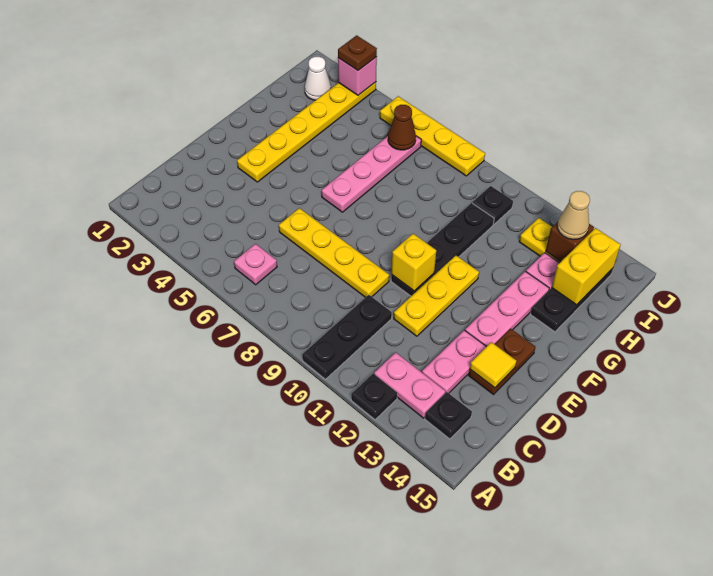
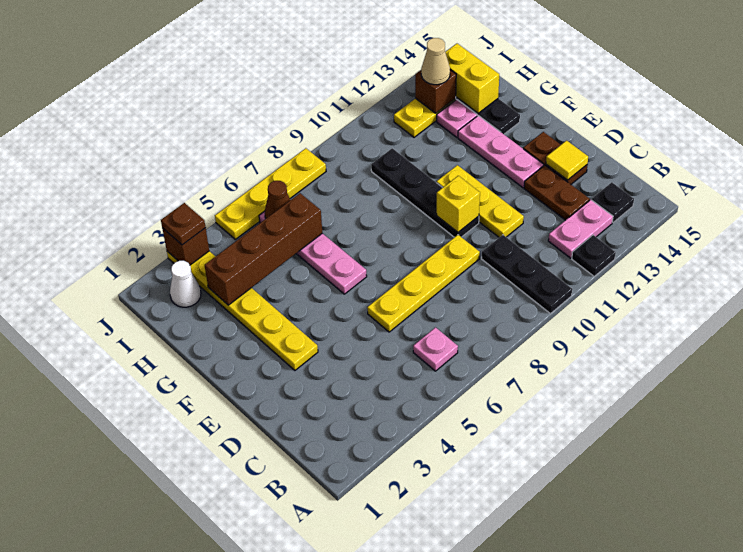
pink 1x2 plate [422,330,486,393] -> brown 1x2 plate [524,165,590,220]
none -> brown 1x4 brick [205,193,322,305]
black 1x1 plate [472,186,513,224] -> none
pink 1x1 brick [338,57,377,95] -> brown 1x1 brick [162,228,209,265]

